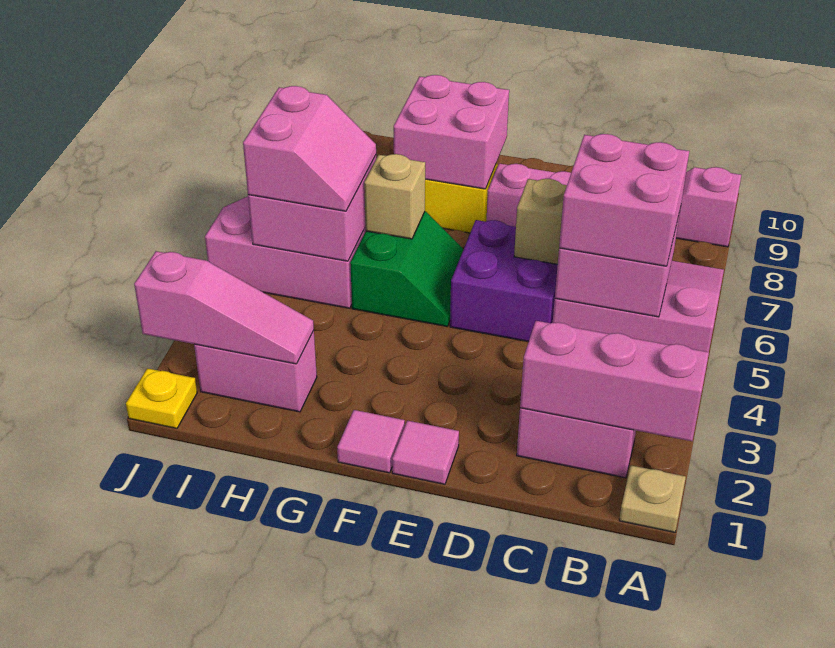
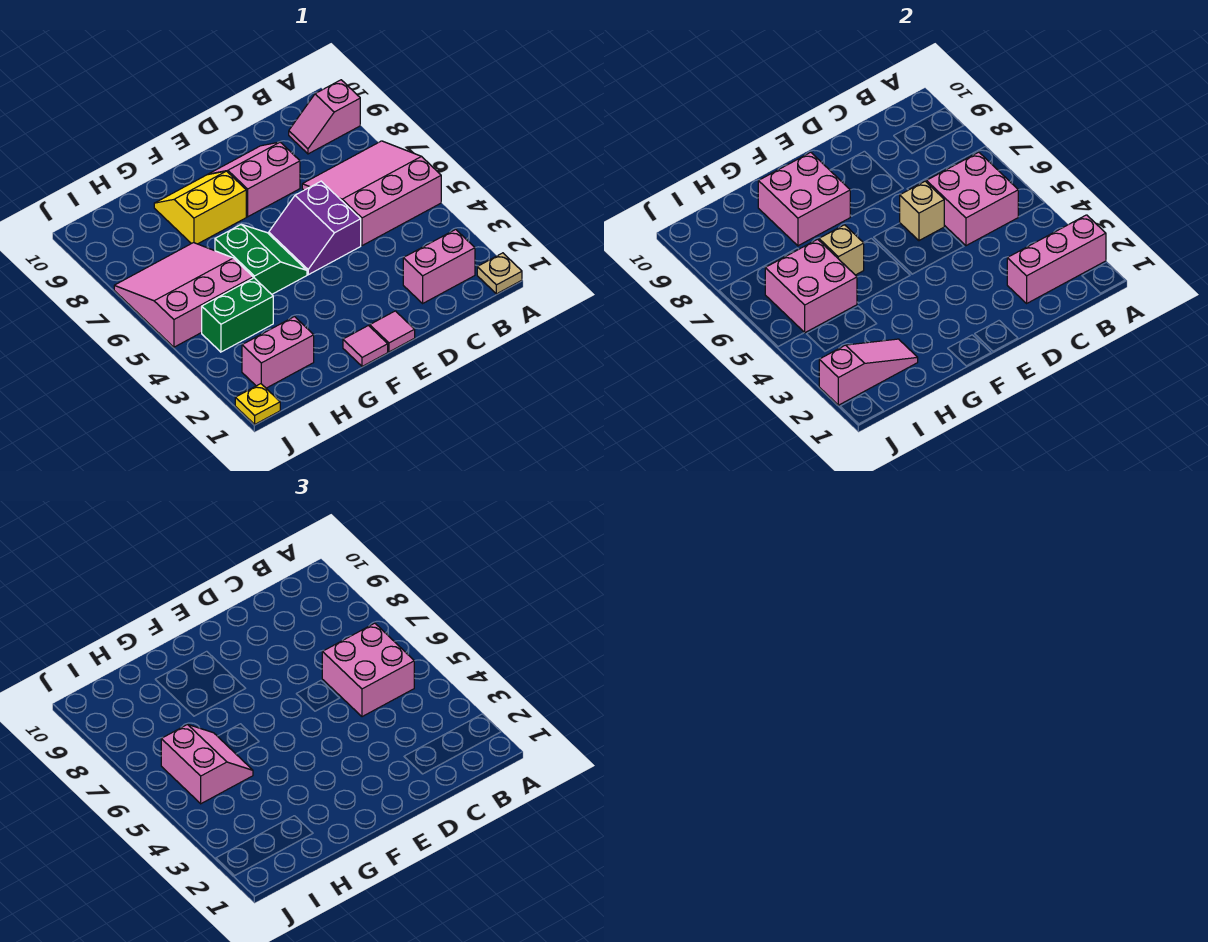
purple 2x2 brick [450,220,558,342] -> purple 2x2 slope [269,181,361,275]
none -> green 1x2 brick [202,278,273,352]

